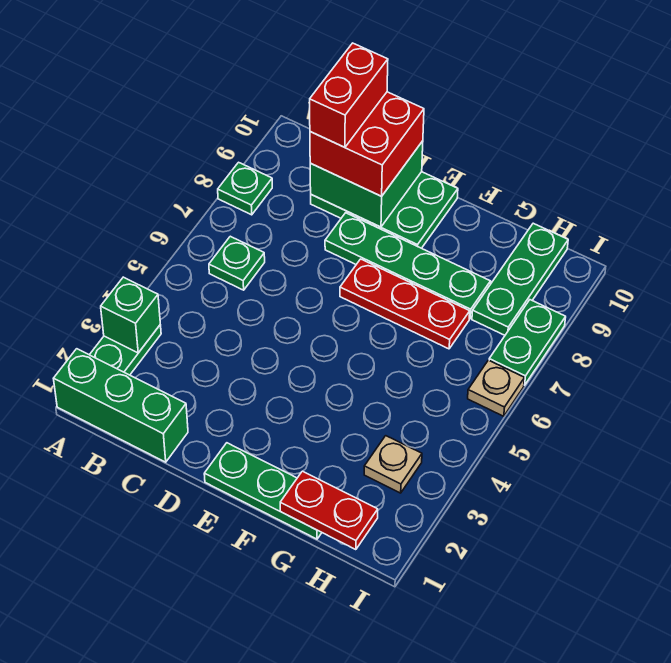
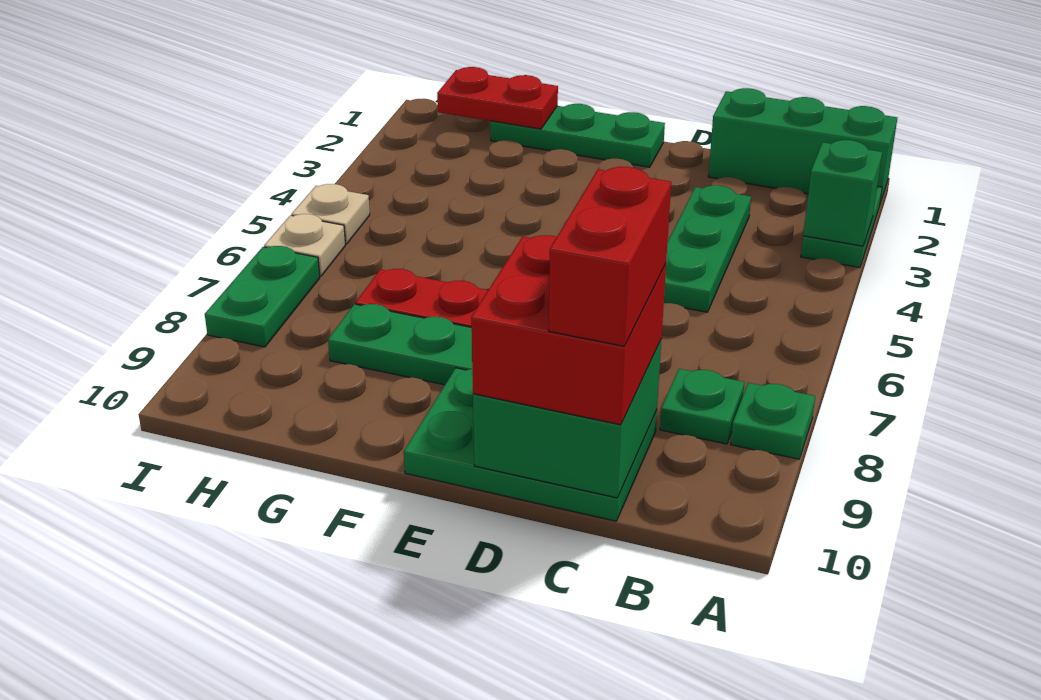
green 1x1 plate [209,236,265,290] -> green 1x1 plate moved to [660,369,745,444]
tan 1x1 plate [364,436,422,493] -> tan 1x1 plate moved to [291,184,370,244]
green 1x3 plate [472,223,568,335] -> green 1x3 plate moved to [664,185,751,312]

